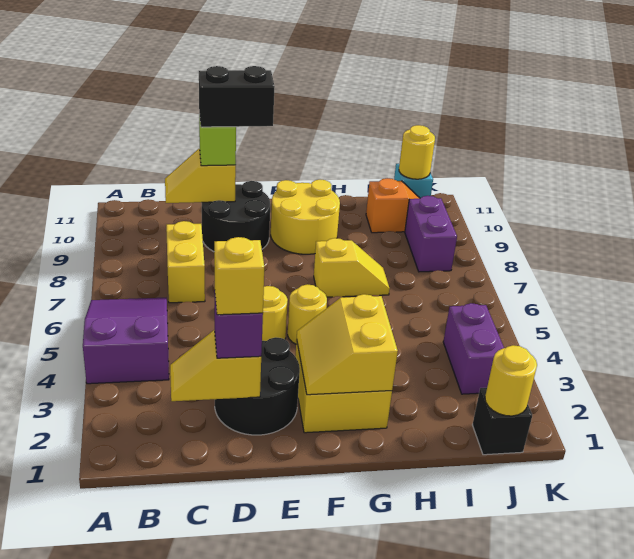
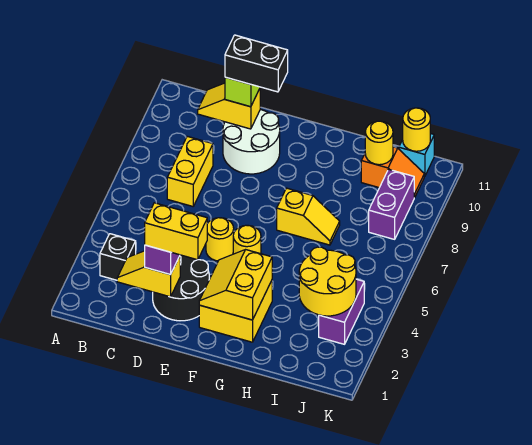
purple 2x3 slope [83,298,169,384] -> none
yellow 1x1 brick [214,237,264,315] -> yellow 1x2 brick [145,203,207,260]
black 2x2 round brick [202,181,270,252] -> white 2x2 round brick [223,109,280,174]
yellow 2x2 round brick [271,180,340,254] -> yellow 2x2 round brick moved to [299,247,356,316]
black 1x1 brick [473,388,532,455] -> black 1x1 brick moved to [100,234,136,280]
yellow 1x1 round brick [485,345,537,416] -> yellow 1x1 round brick moved to [365,121,393,165]

